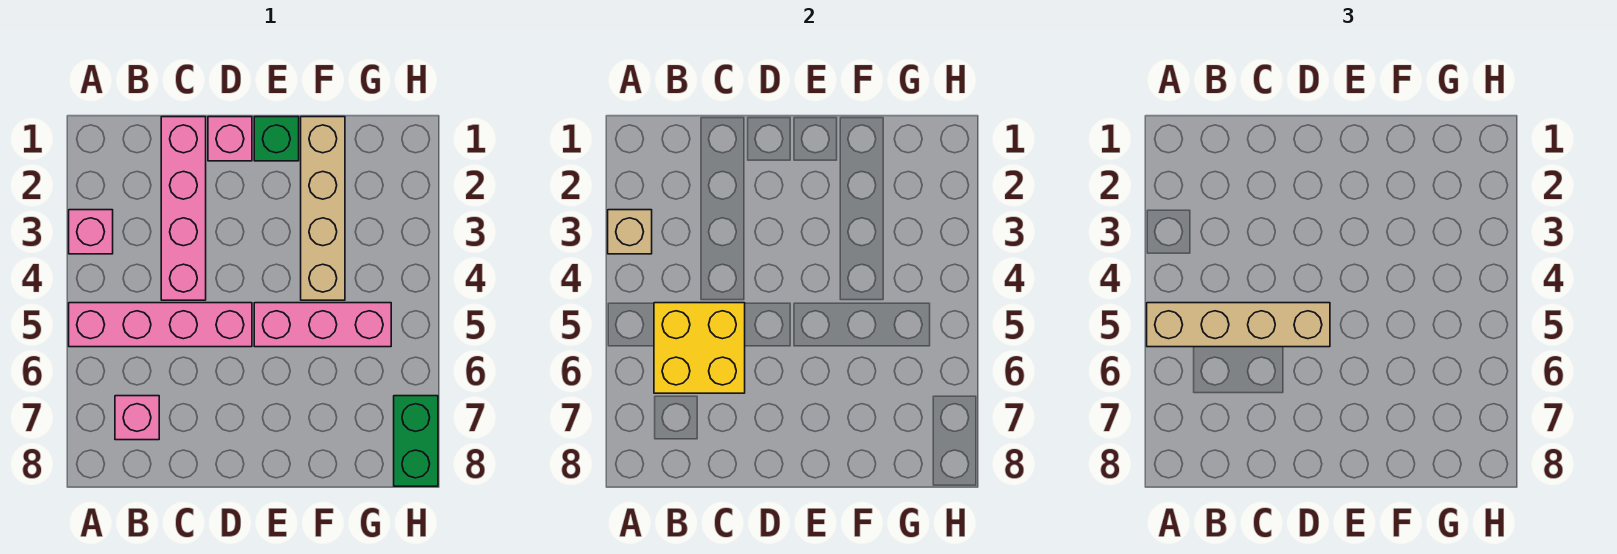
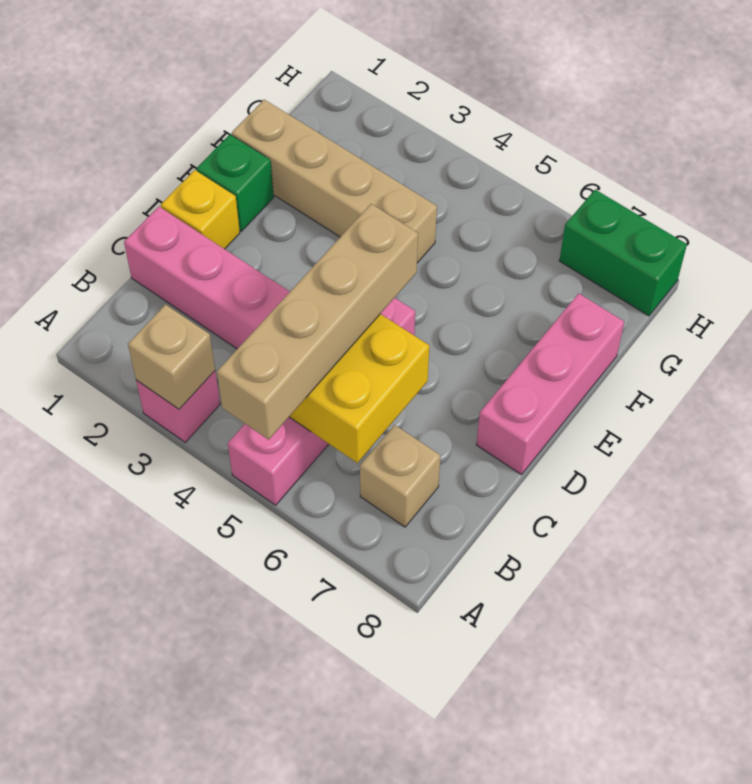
pink 1x1 brick [115,396,159,440] -> tan 1x1 brick [360,425,440,527]
pink 1x1 brick [208,117,252,161] -> yellow 1x1 brick [161,170,240,249]
pink 1x3 brick [254,303,391,347] -> pink 1x3 brick moved to [476,293,624,475]

